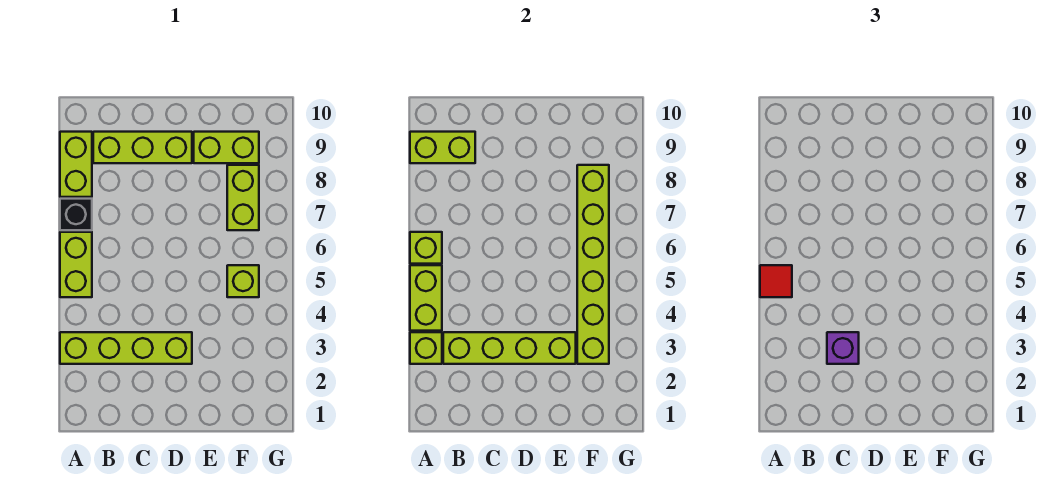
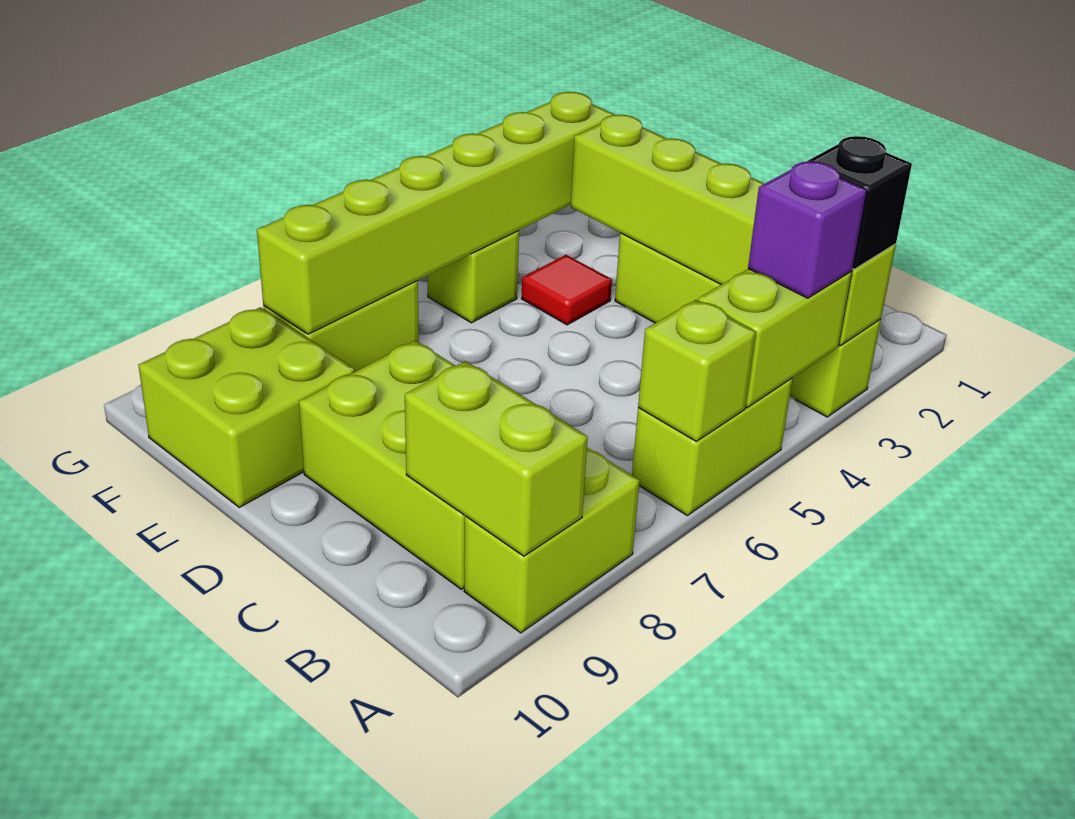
red 1x1 tile [760,265,792,297] -> red 1x1 tile moved to [521,255,612,325]
black 1x1 brick [60,199,92,230] -> black 1x1 brick moved to [807,136,912,269]
lime 1x3 brick [93,132,192,163] -> lime 2x3 brick [299,341,465,589]
purple 1x1 brick [827,332,859,364] -> purple 1x1 brick moved to [748,161,867,298]
lime 1x2 brick [194,132,259,163] -> lime 2x2 brick [138,307,355,507]

